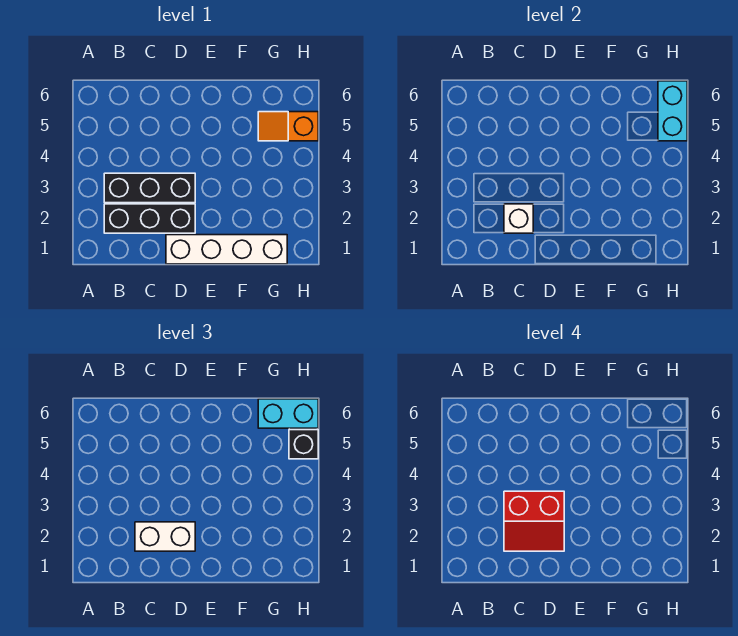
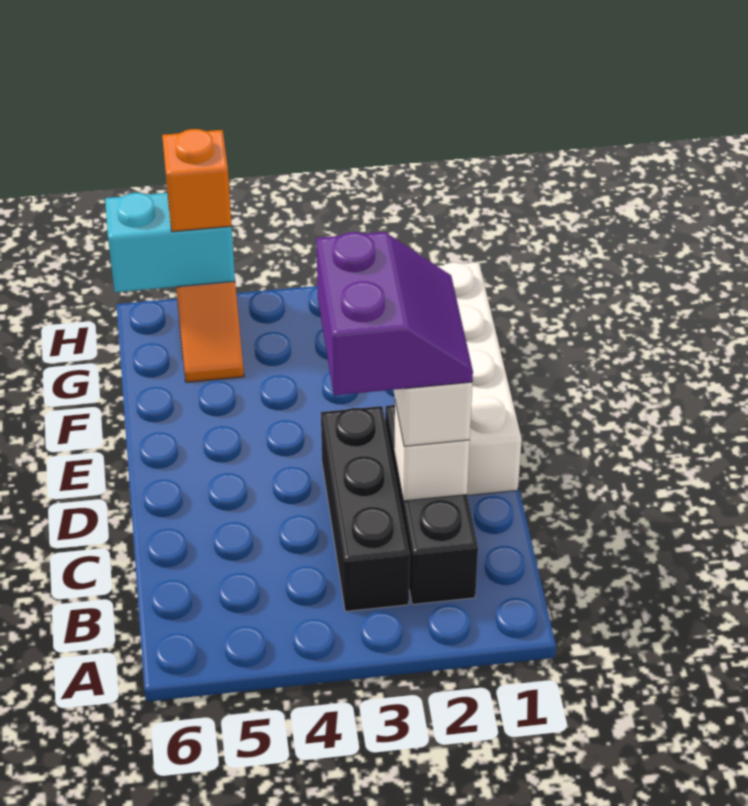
red 2x2 slope [504,491,564,551] -> purple 2x2 slope [316,232,473,395]
cyan 1x2 brick [258,399,318,428] -> none
black 1x1 brick [289,430,318,459] -> orange 1x1 brick [162,129,232,232]

